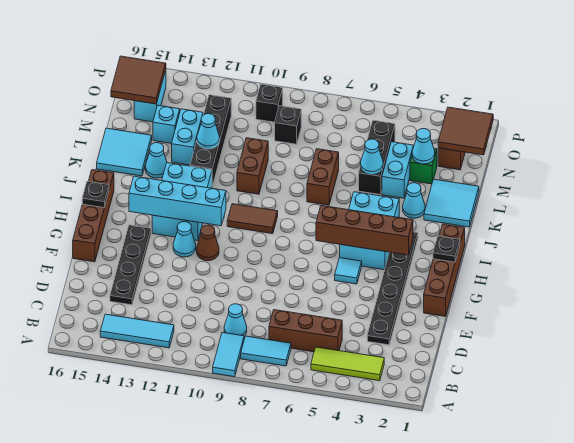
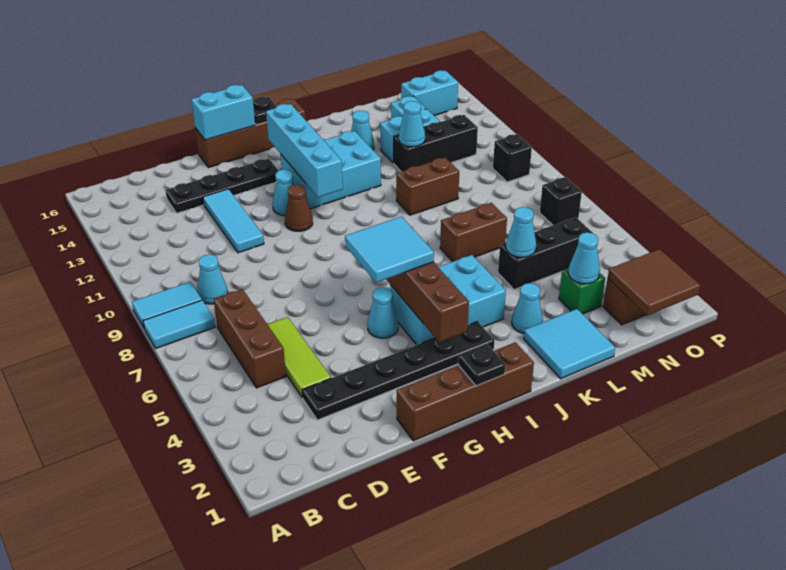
lime 1x3 tile [311,347,384,381] -> lime 1x3 tile moved to [267,317,331,398]
cyan 1x2 tile [241,336,291,366] -> cyan 1x2 tile turned to [143,300,215,348]
cyan 1x3 tile [100,314,174,348] -> cyan 1x3 tile moved to [203,189,264,253]
cyan 1x1 tile [335,258,362,284] -> cyan 1x1 cone [368,287,398,338]
brown 1x2 tile [227,204,278,234] -> none
black 1x4 brick [190,95,231,186] -> black 1x3 brick [394,115,478,172]
cyan 2x2 tile [97,128,152,176] -> cyan 2x2 tile moved to [345,217,434,283]
cyan 1x2 brick [382,142,414,198] -> cyan 1x2 brick moved to [191,85,255,140]
black 1x1 brick [275,106,301,144] -> black 1x1 brick moved to [540,177,582,225]
brown 2x2 tile [111,56,166,104] -> none

